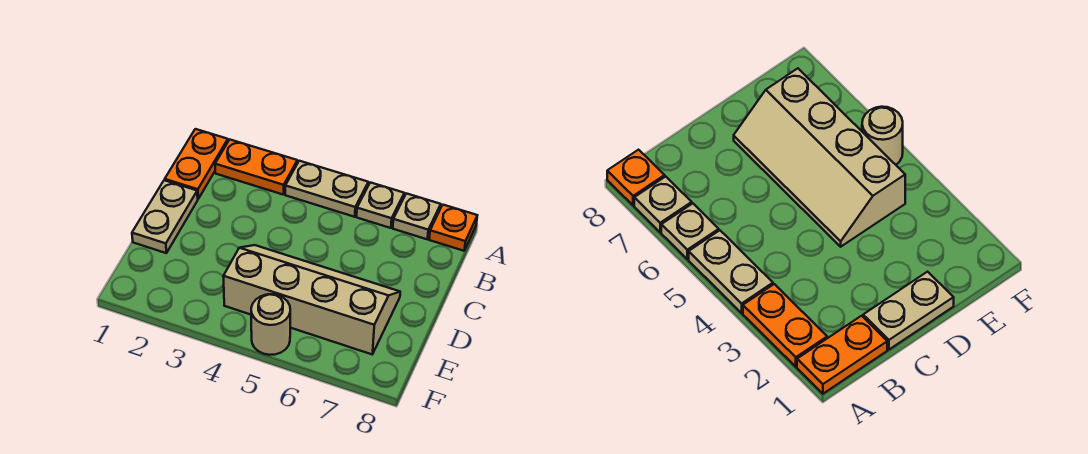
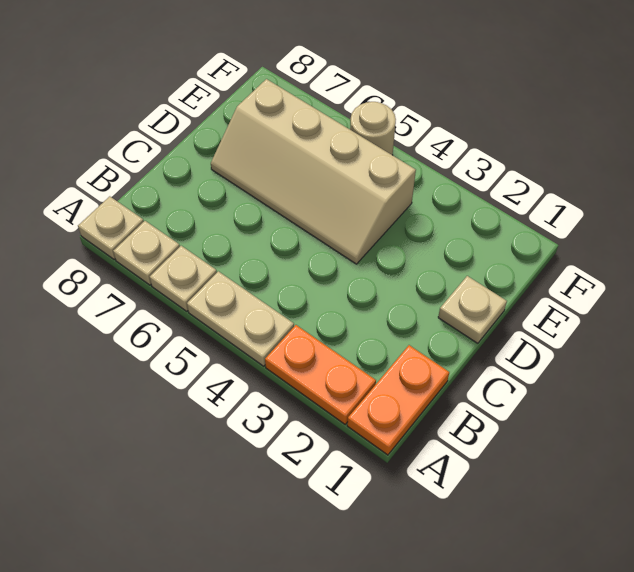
orange 1x1 plate [429,205,477,251] -> tan 1x1 plate [78,196,144,260]
tan 1x2 plate [132,180,198,253] -> tan 1x1 plate [438,276,507,343]

